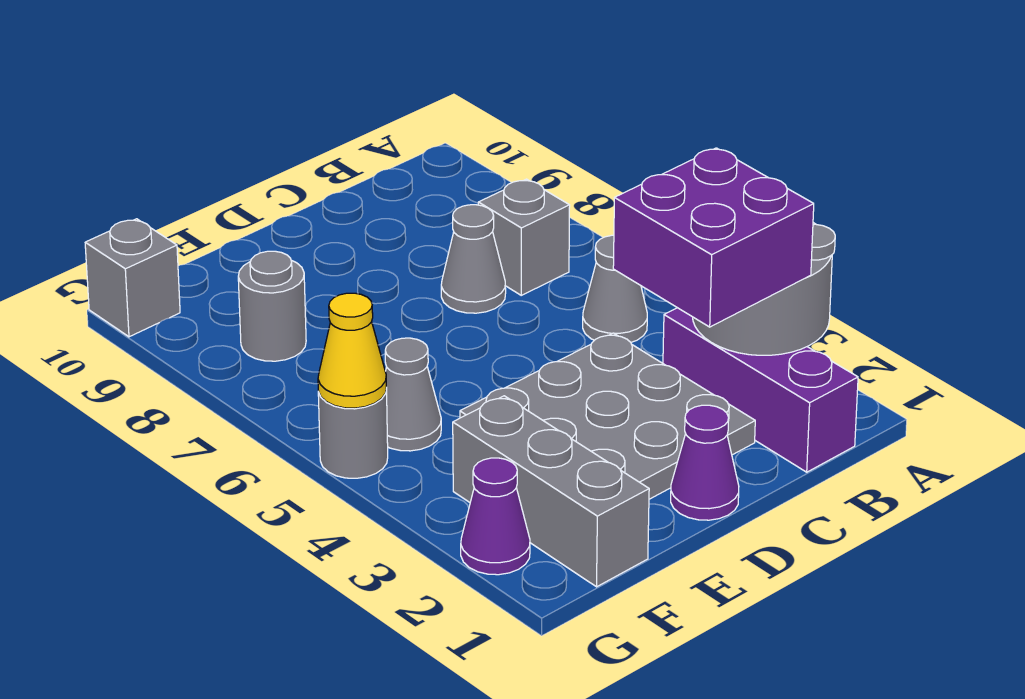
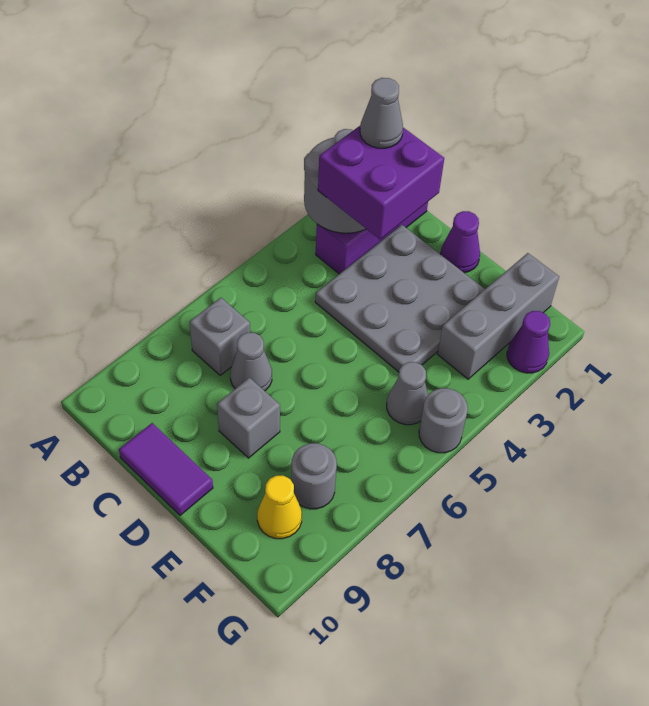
grey 1x1 cone [583,235,647,342] -> grey 1x1 cone moved to [360,78,403,148]
none -> purple 1x2 tile [119,423,213,515]
yellow 1x1 cone [318,293,386,408] -> yellow 1x1 cone moved to [257,476,302,539]
grey 1x1 brick [85,219,180,337] -> grey 1x1 brick moved to [217,378,280,458]

